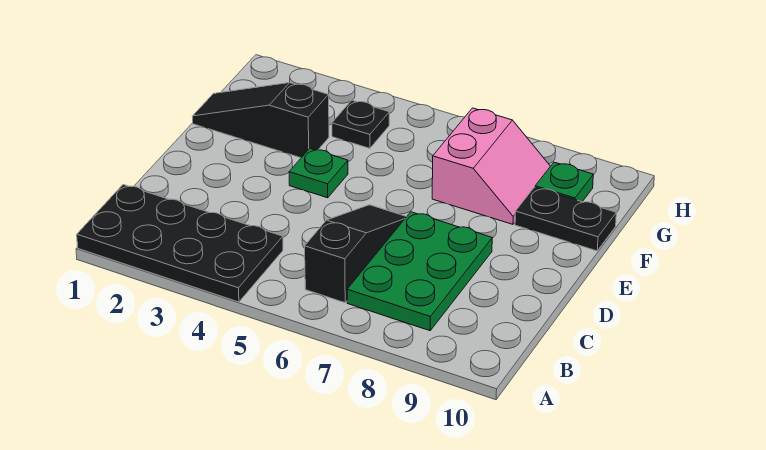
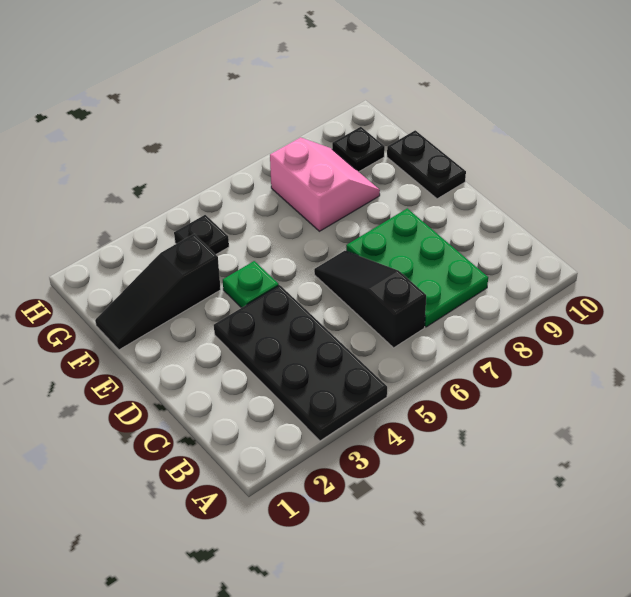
black 2x4 plate [77,185,283,302] -> black 2x4 plate turned to [214,285,387,441]
black 1x2 plate [515,187,616,251] -> black 1x2 plate turned to [387,130,466,199]
green 1x1 plate [535,162,593,202] -> black 1x1 plate [332,127,385,172]

